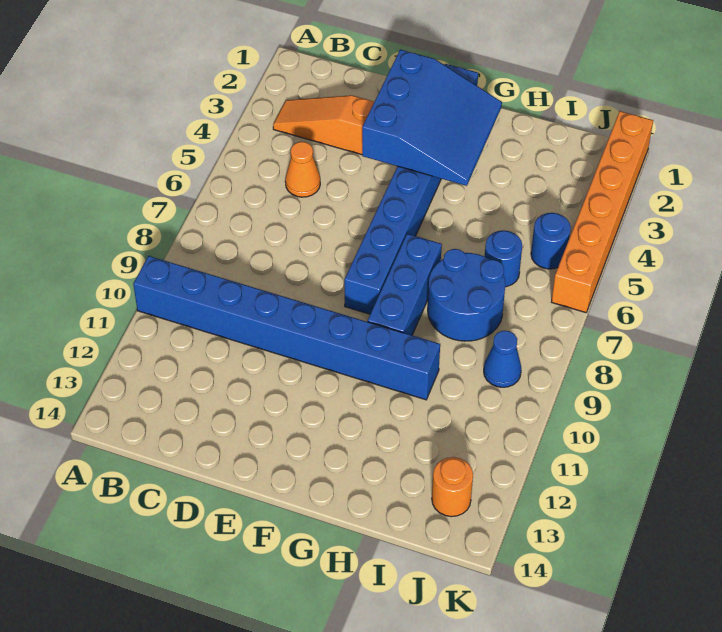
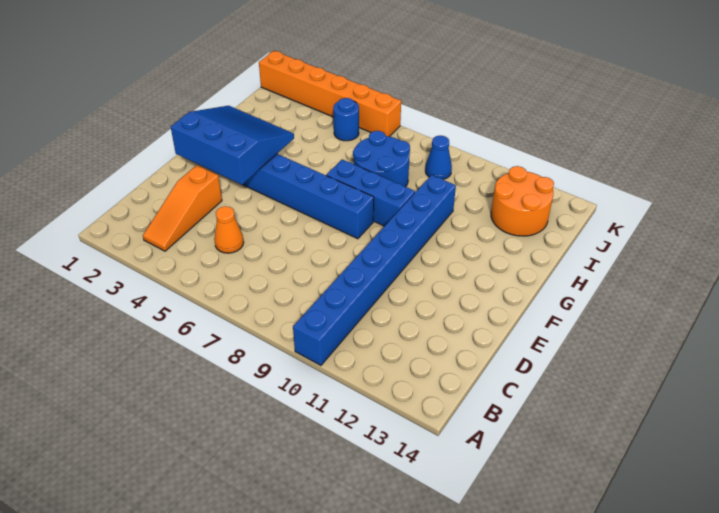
blue 1x1 round brick [485,230,522,287] -> none
orange 1x1 round brick [432,457,473,517] -> orange 2x2 round brick [491,166,554,236]

